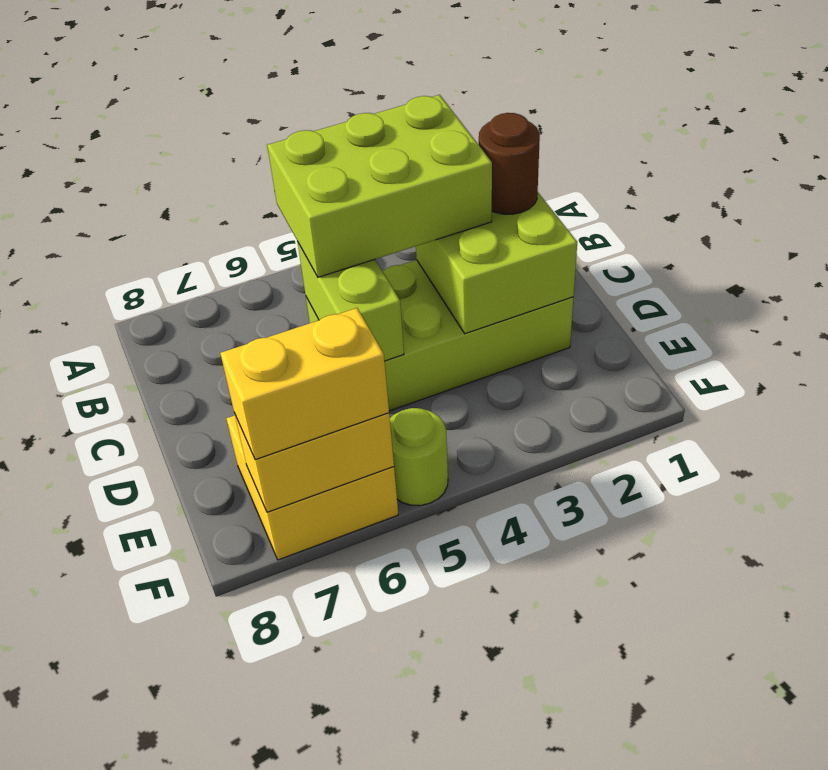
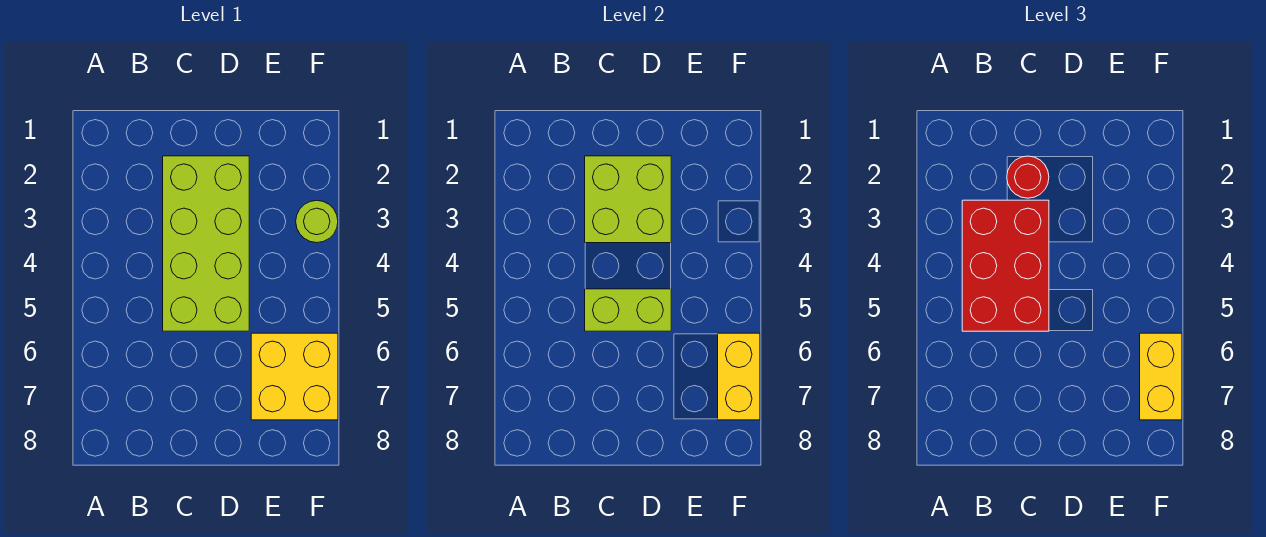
lime 2x3 brick [267,95,492,277] -> red 2x3 brick [962,200,1049,331]
brown 1x1 round brick [479,113,540,214] -> red 1x1 round brick [1007,156,1049,198]
lime 1x1 round brick [390,408,448,506] -> lime 1x1 round brick moved to [296,200,338,243]

